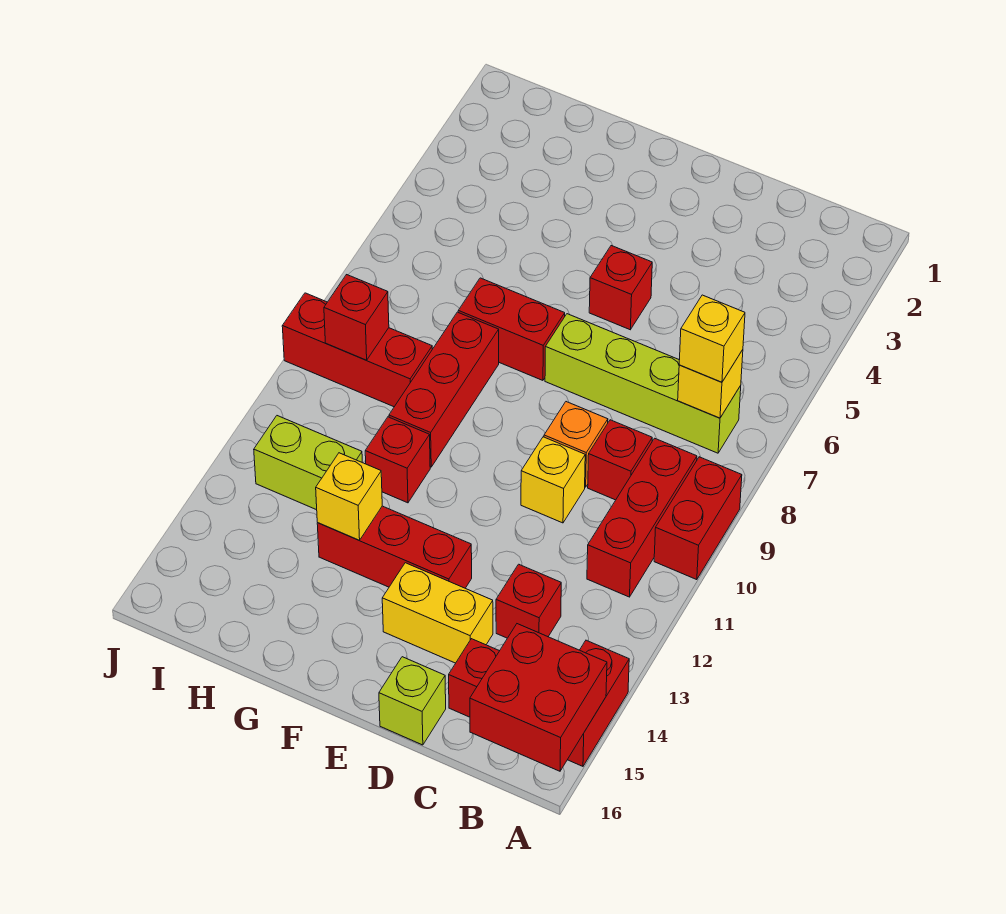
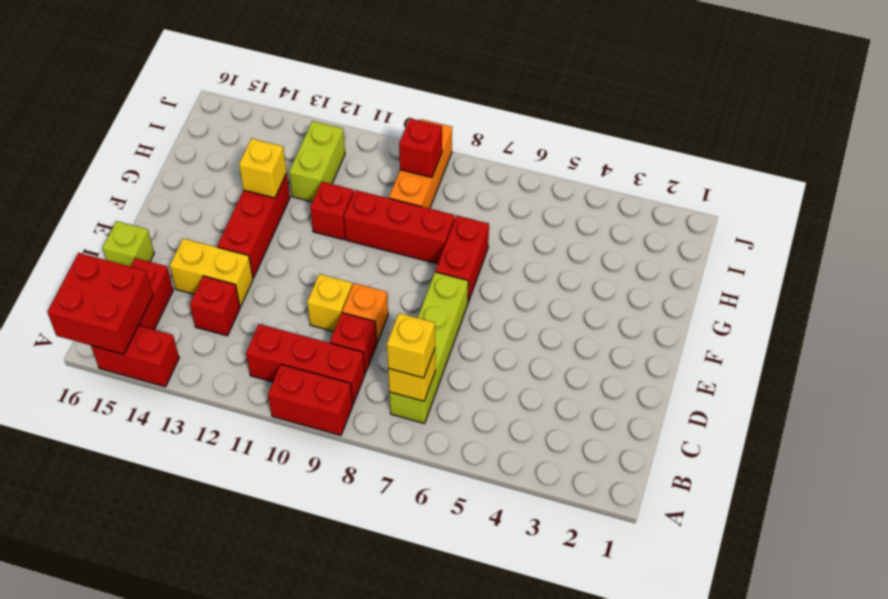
yellow 1x2 brick [382,563,493,663] -> yellow 1x2 brick turned to [170,238,253,307]
red 1x1 brick [589,246,652,330] -> none
red 1x3 brick [282,293,432,407] -> orange 1x3 brick [389,119,452,209]

